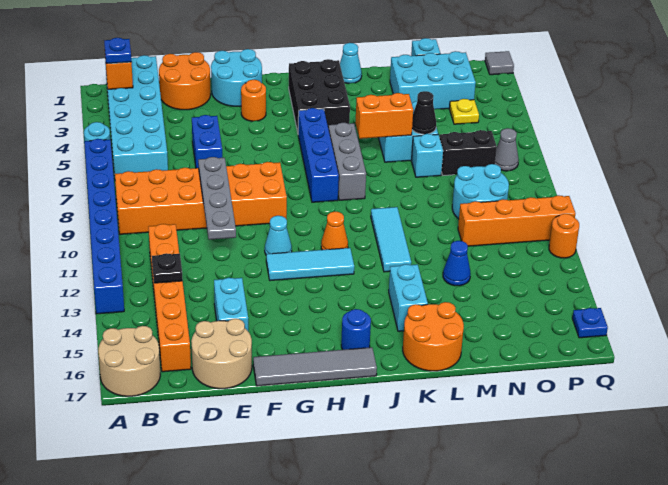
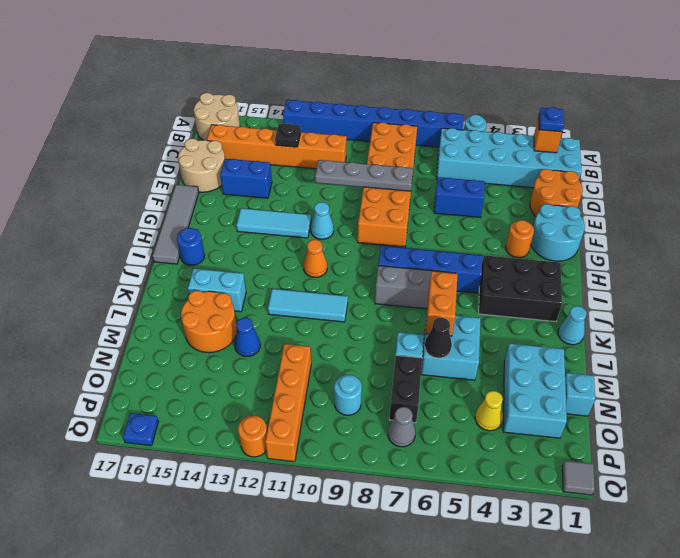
cyan 1x2 brick [214,278,248,331] -> blue 1x2 brick [220,159,272,198]
cyan 1x3 tile [266,248,354,281] -> cyan 1x3 tile turned to [236,208,311,238]
orange 2x2 round brick [403,302,464,371] -> orange 2x2 round brick moved to [181,291,237,353]
cyan 2x2 round brick [452,164,509,219] -> cyan 1x1 round brick [334,375,362,415]
yellow 1x1 plate [449,99,479,124] -> yellow 1x1 cone [475,391,503,431]

